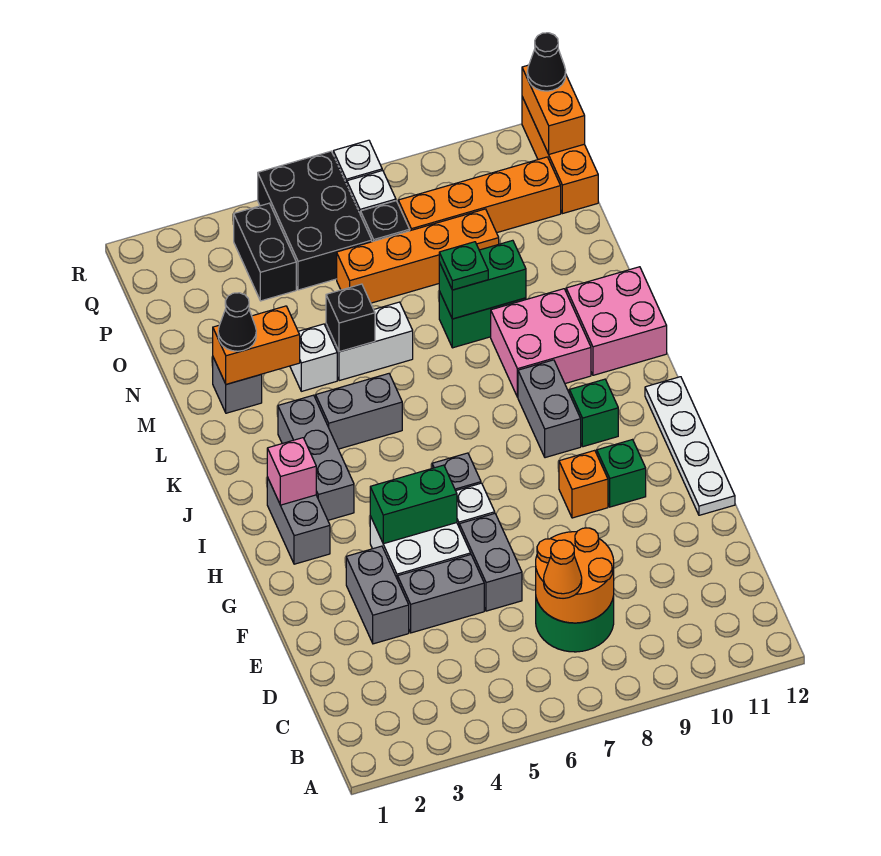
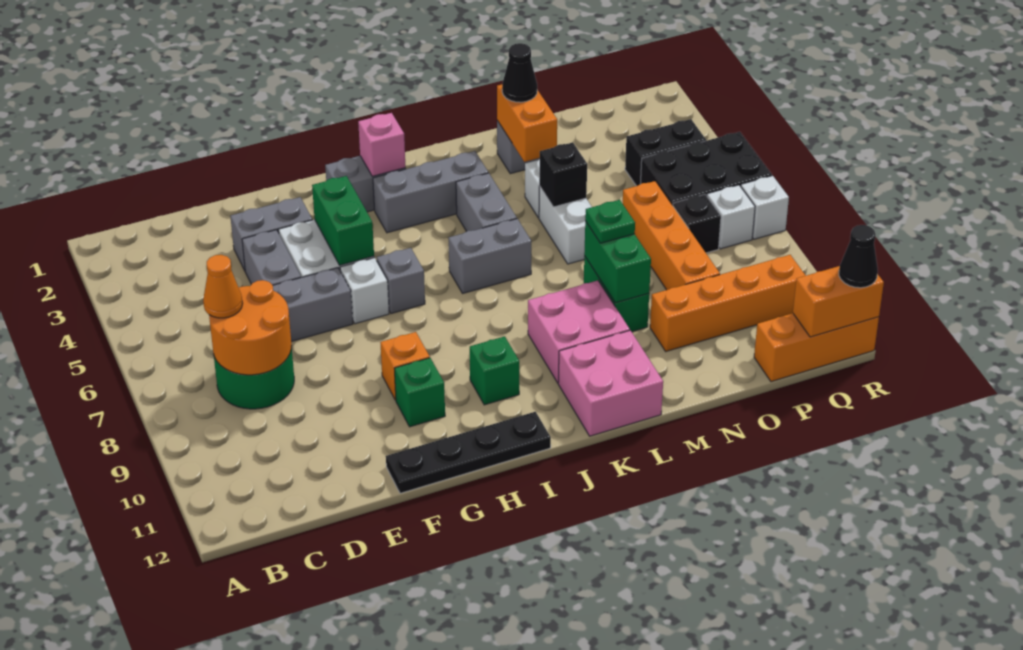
white 1x4 plate [645,377,735,515] -> black 1x4 plate [386,412,551,493]
grey 1x2 brick [518,360,581,458] -> grey 1x2 brick moved to [448,219,531,293]
orange 1x4 brick [398,157,561,233] -> orange 1x4 brick turned to [650,255,806,351]

